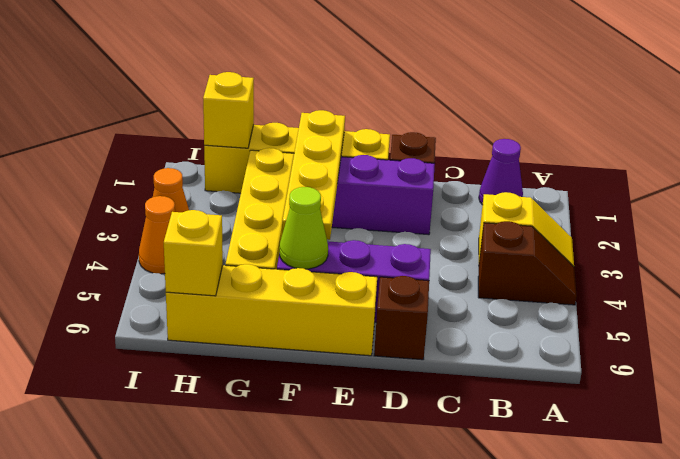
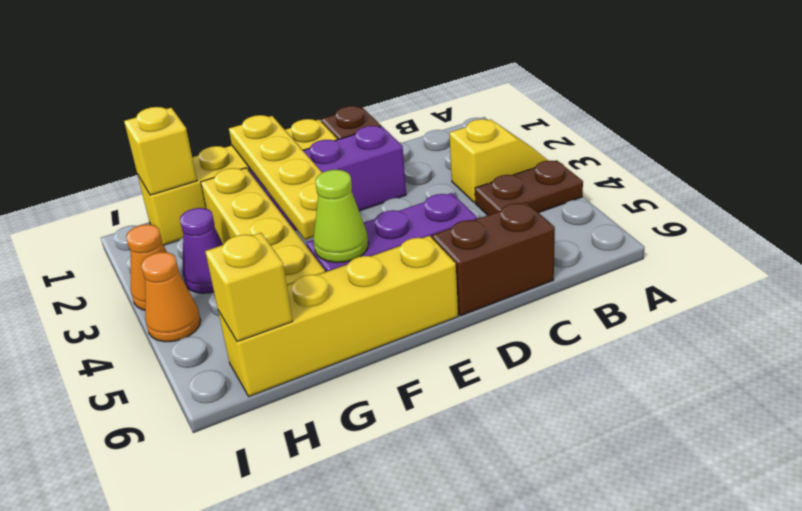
brown 1x2 slope [478,221,577,305] -> brown 1x2 plate [475,160,583,215]
purple 1x1 cone [479,139,523,205] -> purple 1x1 cone moved to [180,208,223,293]
brown 1x1 brick [374,276,429,360] -> brown 1x2 brick [432,202,555,316]

